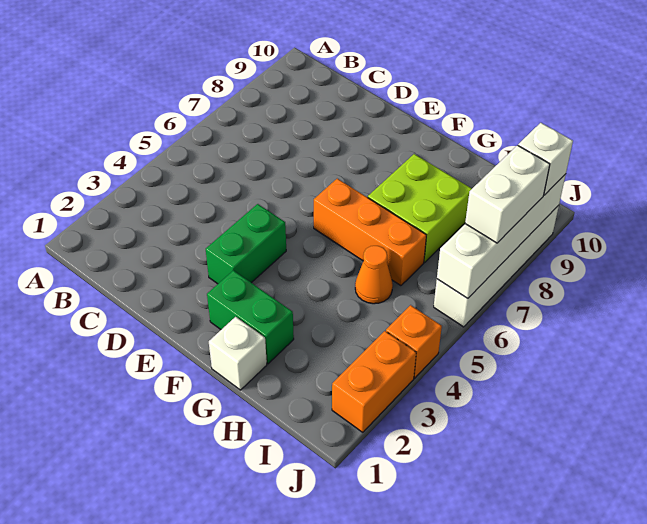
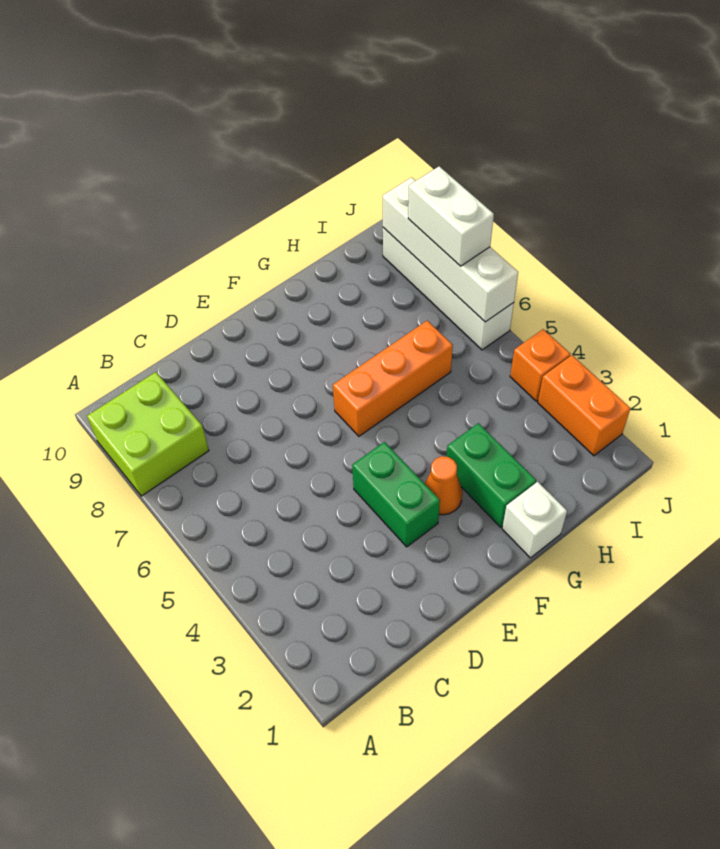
green 1x2 brick [207,270,294,364] -> green 1x2 brick turned to [447,423,536,527]
lime 2x2 brick [368,154,472,262] -> lime 2x2 brick moved to [87,372,209,496]
orange 1x1 cone [355,246,393,304] -> orange 1x1 cone moved to [425,456,462,515]
white 1x1 brick [518,123,573,195] -> none

